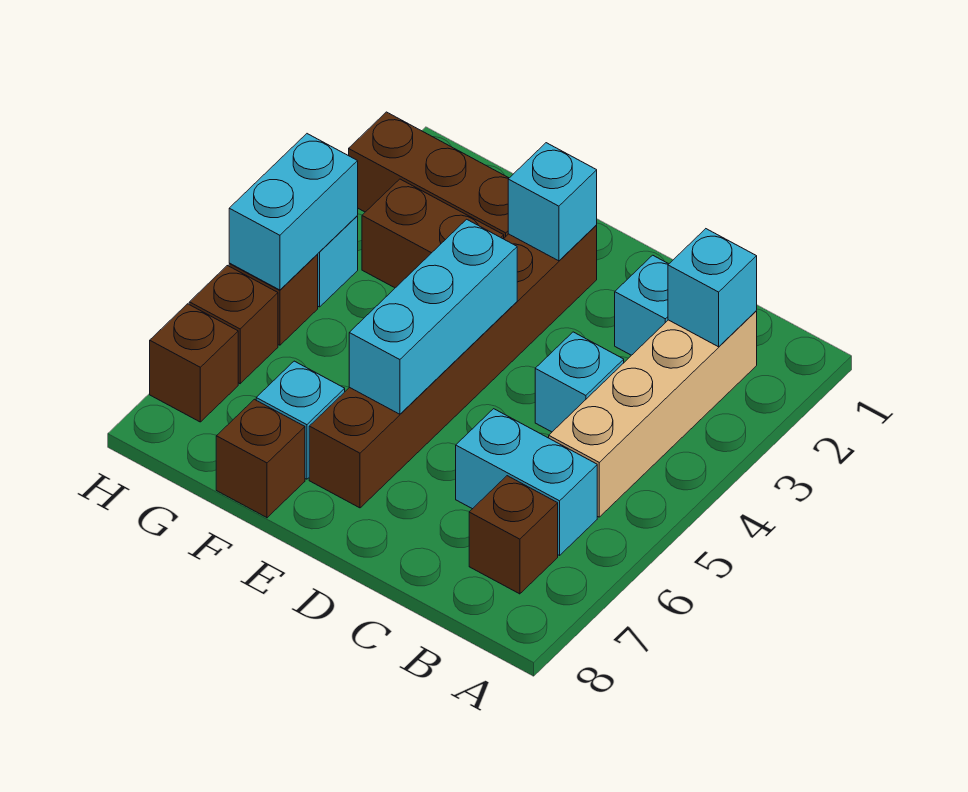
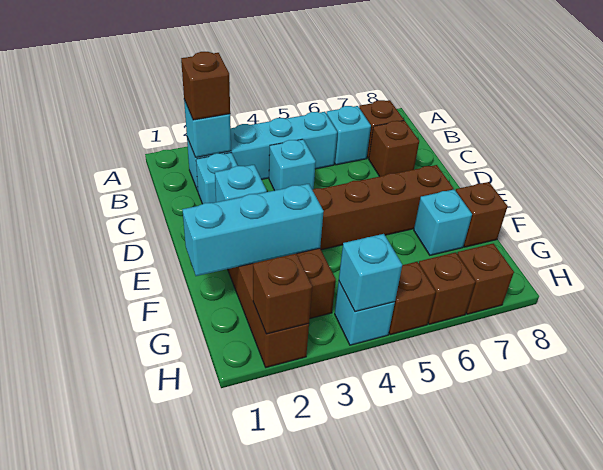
tan 1x4 brick [549,311,757,517] -> cyan 1x4 brick [187,112,337,191]
none -> brown 1x1 brick [181,52,230,120]
cyan 1x2 brick [456,409,597,555] -> cyan 1x1 brick [326,106,371,165]
none -> brown 1x1 brick [369,121,419,177]
cyan 1x3 brick [349,219,517,414] -> cyan 1x3 brick moved to [182,184,324,276]
none -> brown 1x1 brick [253,254,312,334]
cyan 1x2 brick [229,134,358,290] -> cyan 1x1 brick [339,234,402,312]

